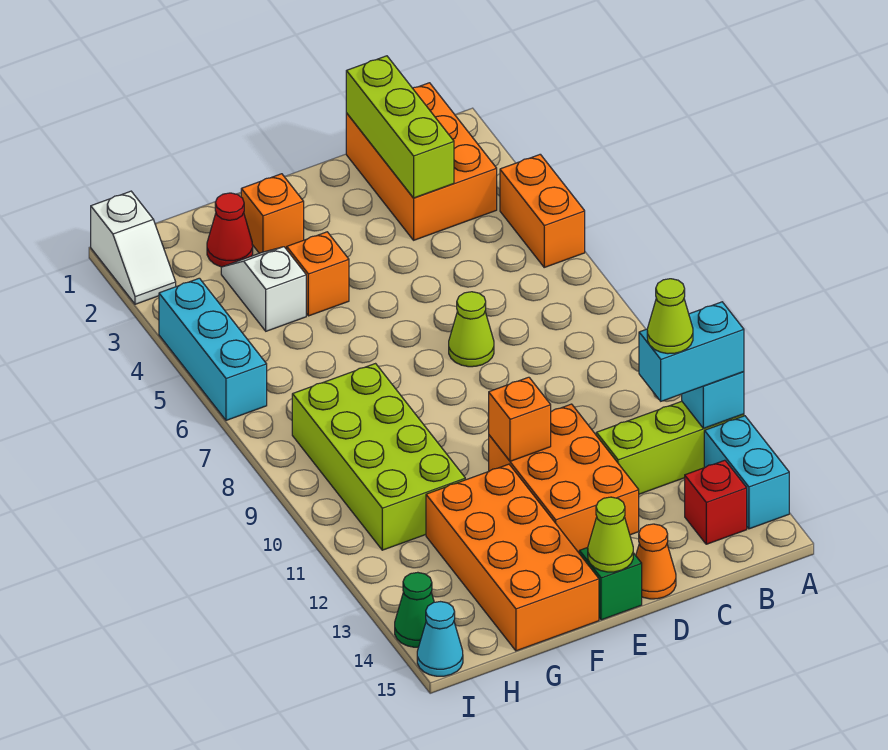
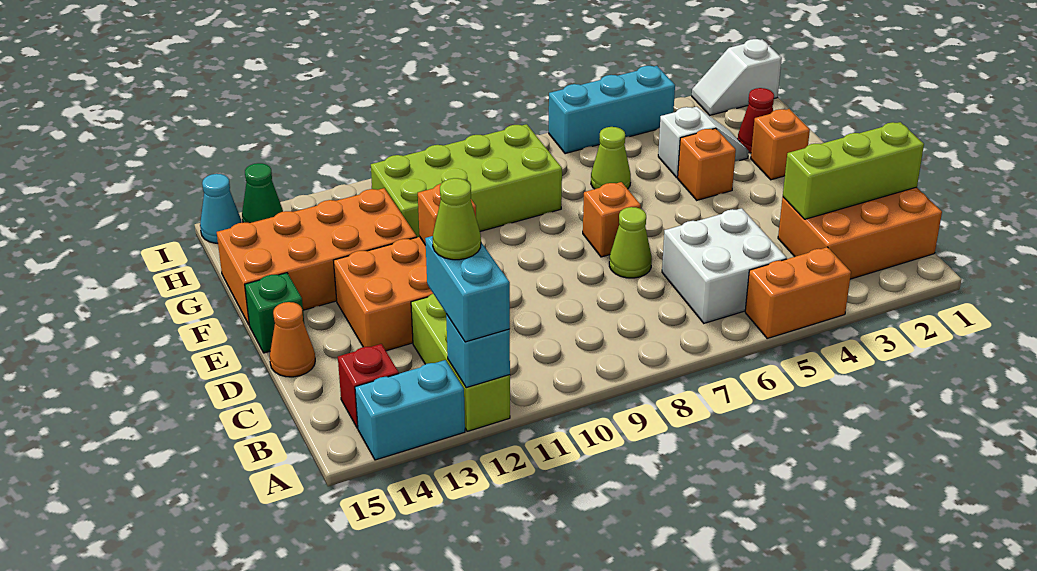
none -> white 2x2 brick [662,208,787,323]
none -> orange 1x1 brick [583,182,641,257]
lime 1x1 cone [588,497,633,572] -> lime 1x1 cone moved to [591,127,631,189]

